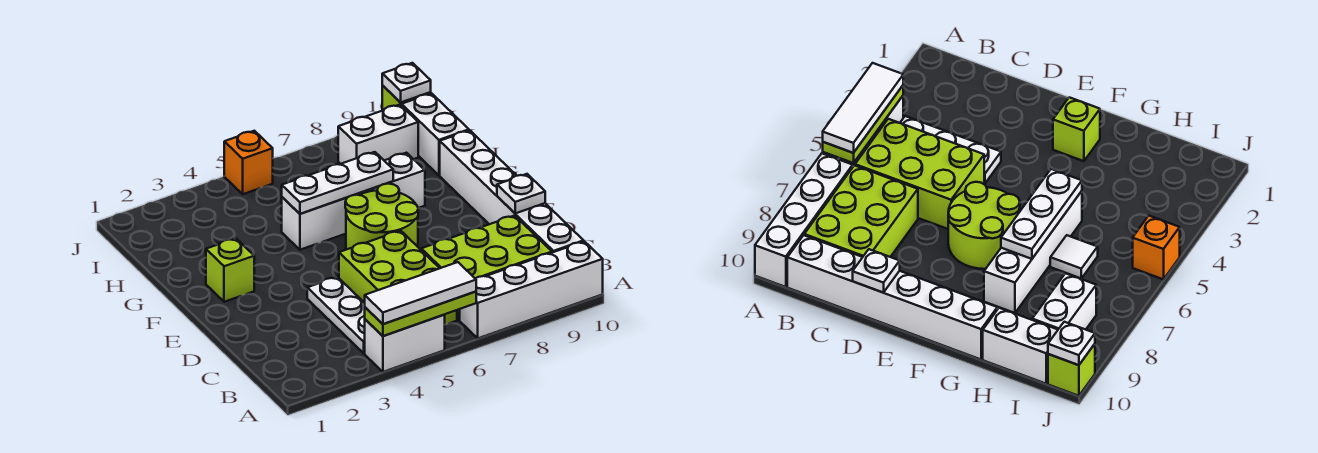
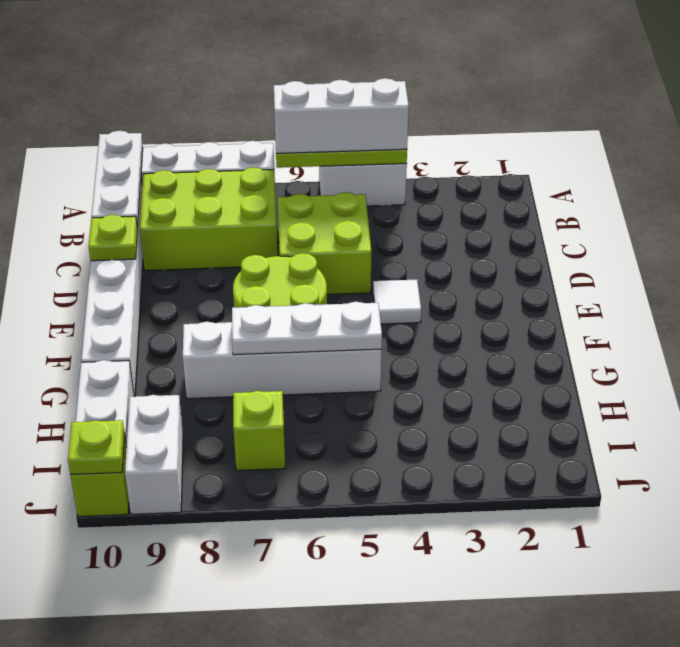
white 1x3 tile [365,262,476,324] -> white 1x3 brick [274,78,409,153]
white 1x3 plate [307,277,365,353] -> white 1x3 plate moved to [92,131,143,229]
lime 2x3 brick [339,231,457,325] -> lime 2x2 brick [278,192,371,294]
white 1x1 plate [497,174,545,213] -> lime 1x1 plate [89,215,138,261]
lime 1x1 brick [206,238,254,302] -> lime 1x1 brick moved to [233,391,285,471]
white 1x1 tile [1050,235,1098,278] -> white 1x1 tile moved to [373,280,421,324]
white 1x2 brick [338,105,418,164] -> white 1x2 brick turned to [125,395,183,514]
orange 1x1 brick [224,131,273,194] -> none
white 1x1 plate [382,63,431,102] -> lime 1x1 plate [68,420,125,475]

